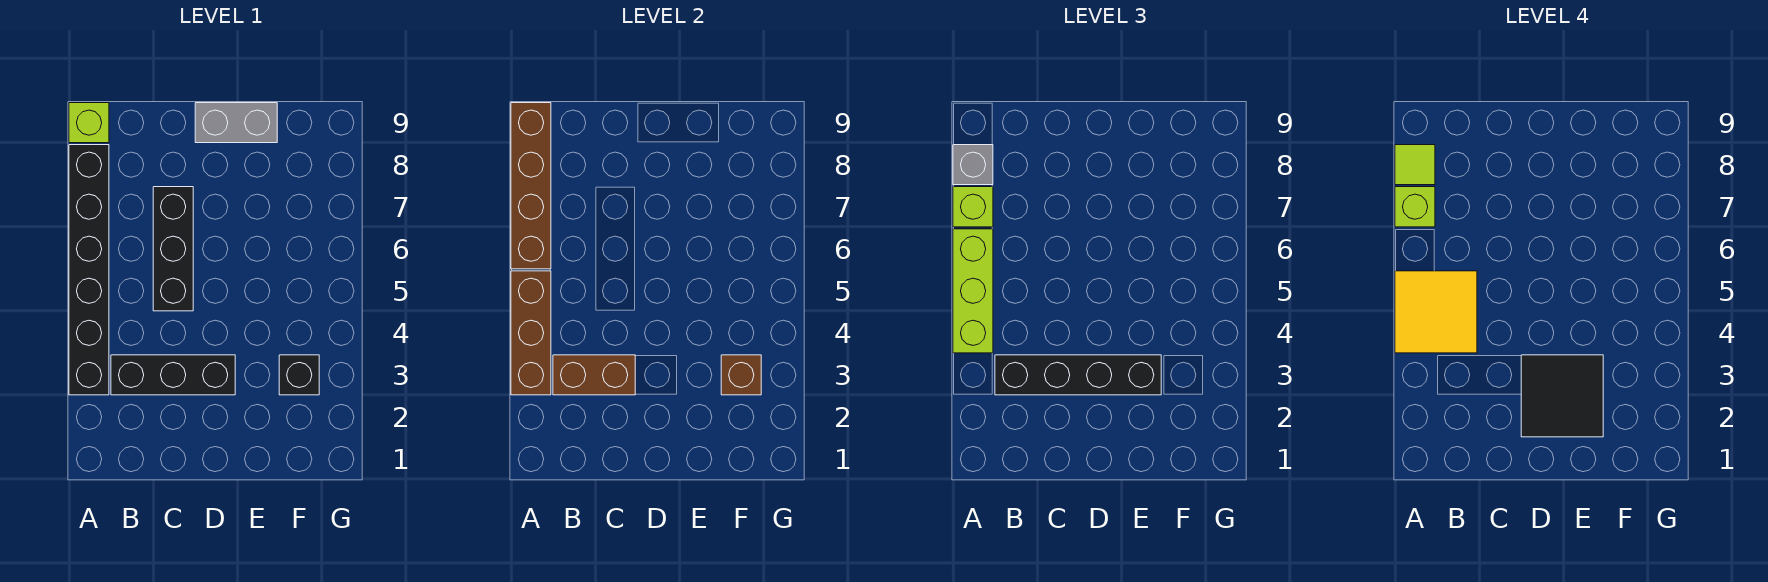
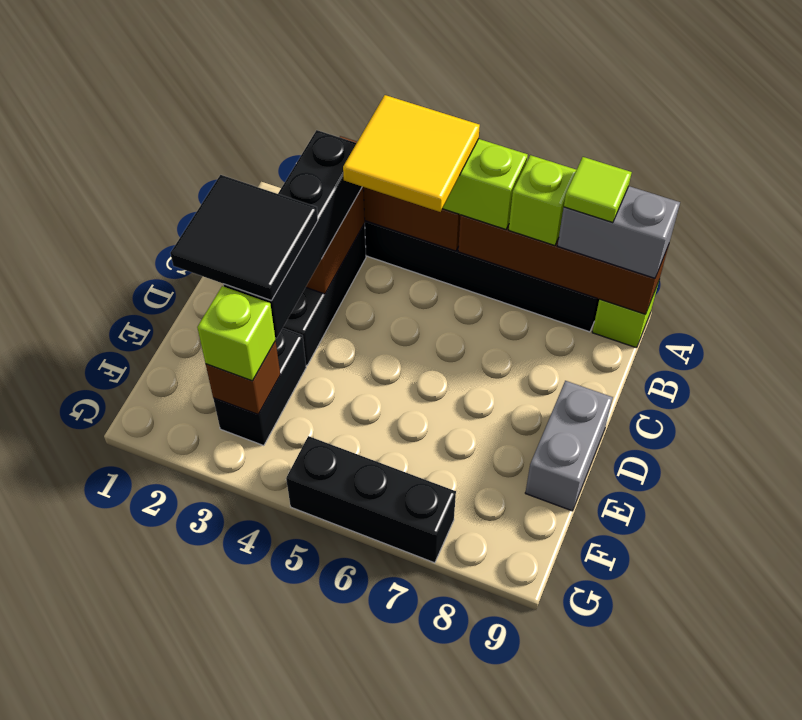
lime 1x1 brick [1395,187,1435,227] -> lime 1x1 brick moved to [197,286,275,381]
grey 1x1 brick [953,145,993,185] -> grey 1x2 brick [557,186,680,278]
black 1x3 brick [153,187,193,311] -> black 1x3 brick moved to [286,436,456,563]
black 1x1 brick [279,355,319,395] -> black 1x2 brick [213,328,306,446]

